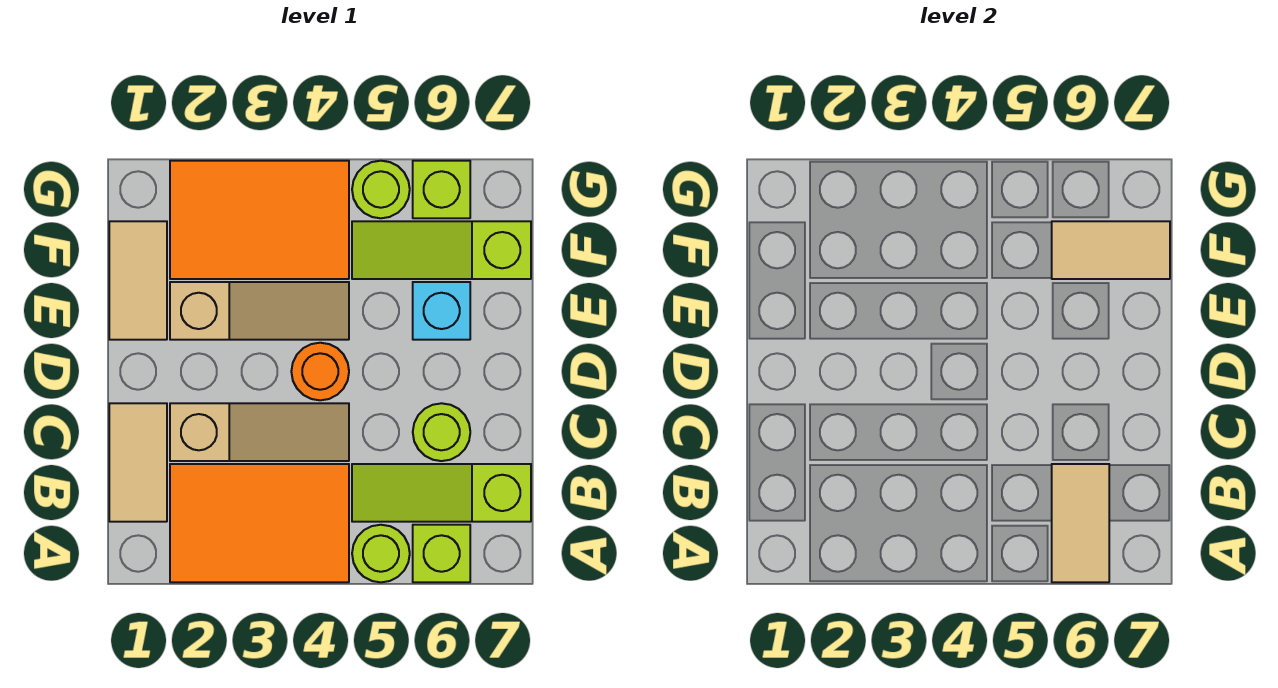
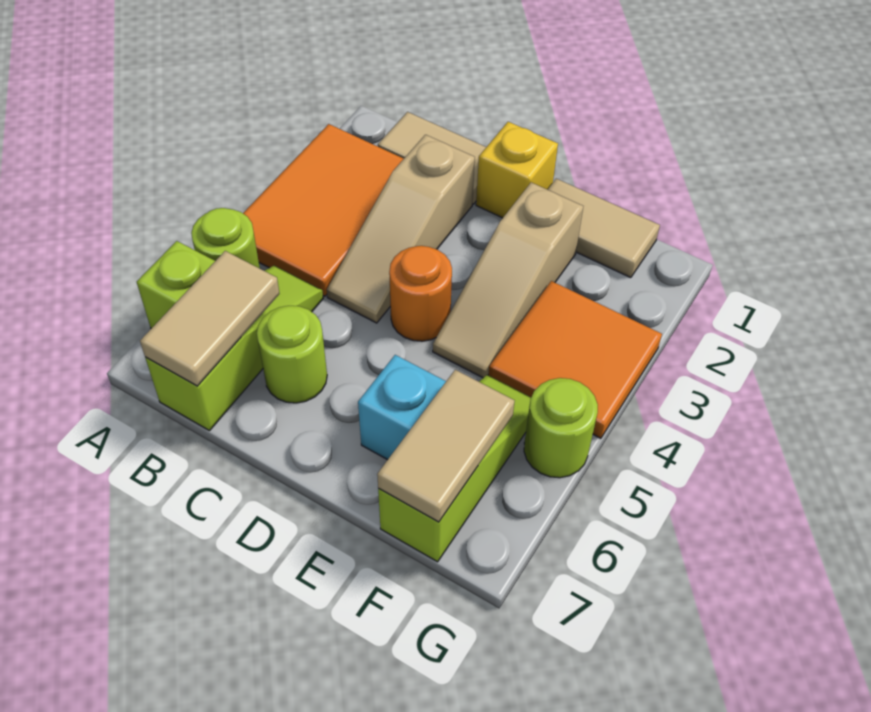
tan 1x2 tile [1052,464,1109,582] -> tan 1x2 tile turned to [140,251,279,386]
none -> yellow 1x1 brick [476,122,558,218]
orange 2x3 tile [170,161,349,279] -> orange 2x2 tile [488,281,662,438]
lime 1x1 brick [413,161,470,218] -> none

